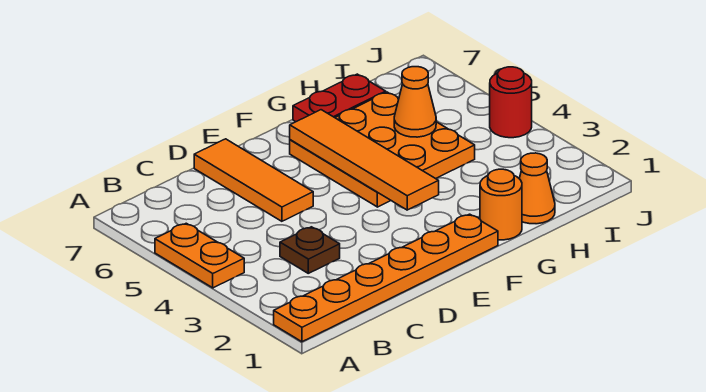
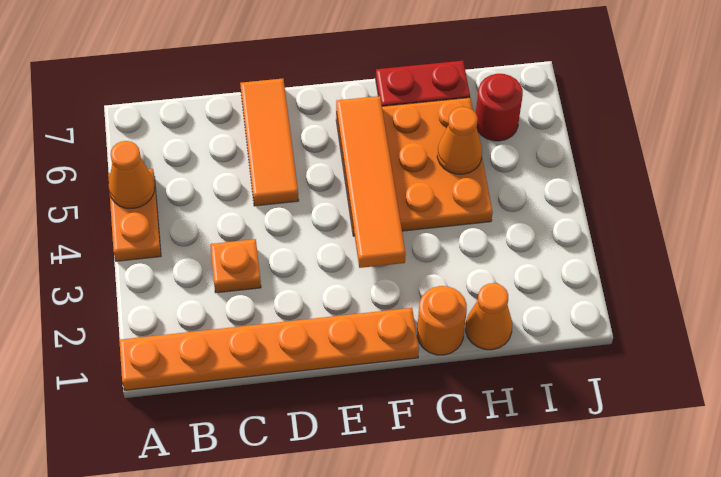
none -> orange 1x1 cone [108,141,155,208]
brown 1x1 plate [280,227,340,273] -> orange 1x1 plate [210,239,261,293]
red 1x1 round brick [490,67,532,138] -> red 1x1 round brick moved to [476,74,523,141]

